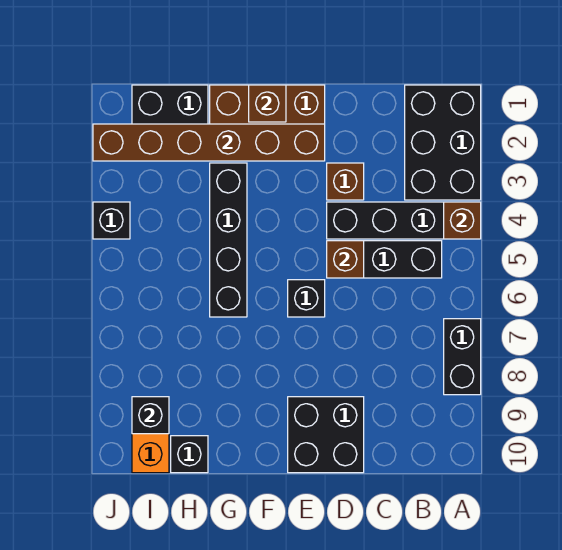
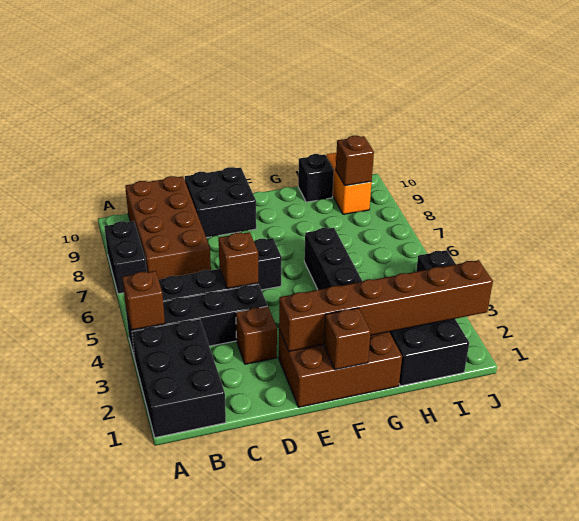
none -> brown 2x4 brick [125,176,211,280]
black 1x1 brick [132,397,169,434] -> brown 1x1 brick [336,136,374,186]

